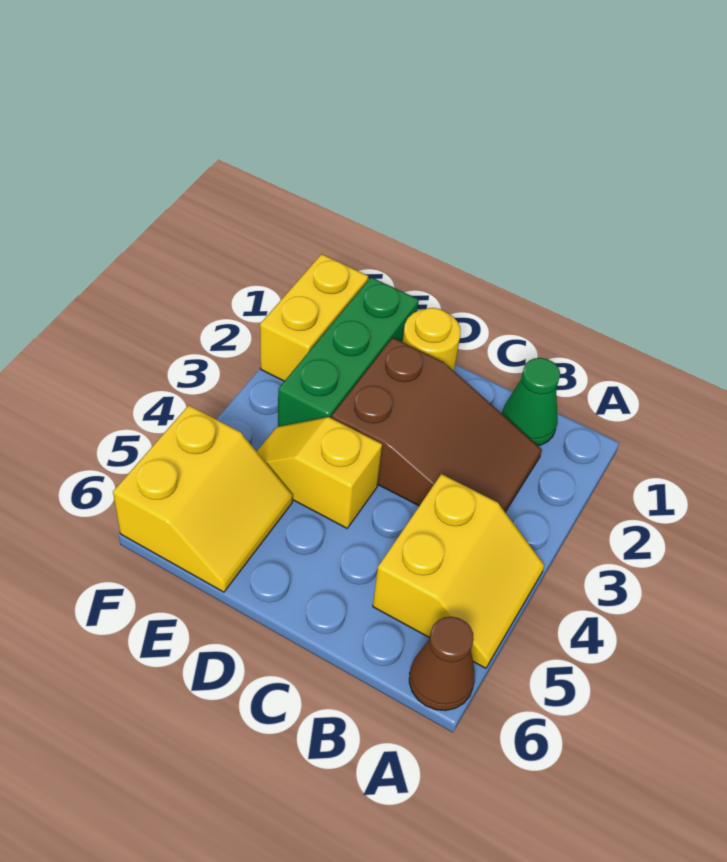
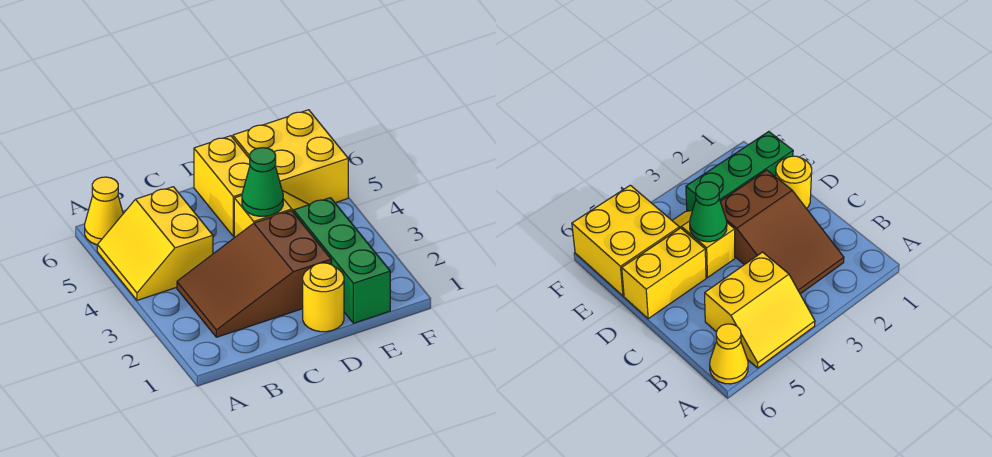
brown 1x1 cone [409,617,475,711] -> yellow 1x1 cone [85,177,123,245]
green 1x1 cone [502,358,560,446] -> green 1x1 cone moved to [242,148,283,216]
yellow 2x2 slope [113,405,293,592] -> yellow 2x2 brick [233,110,348,205]
yellow 1x2 brick [260,254,368,381] -> yellow 1x2 brick moved to [194,136,250,237]

